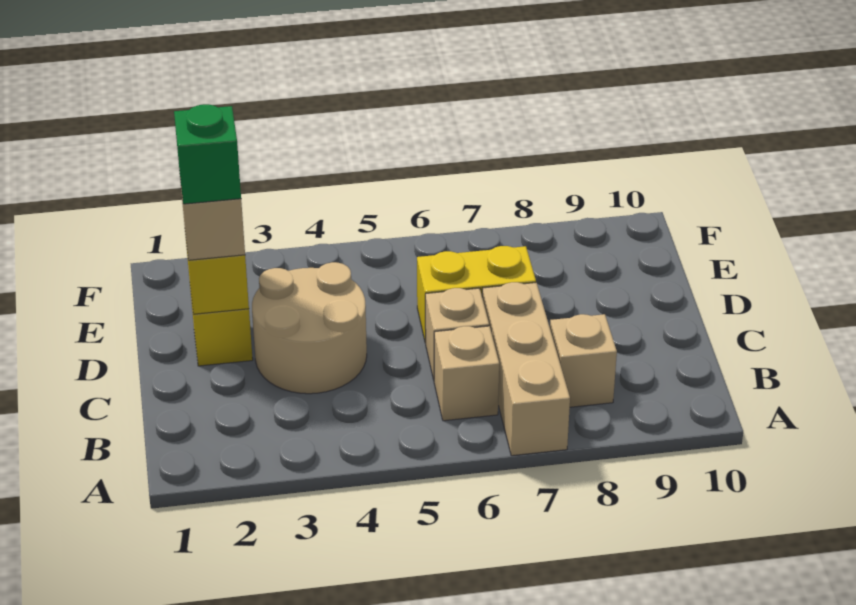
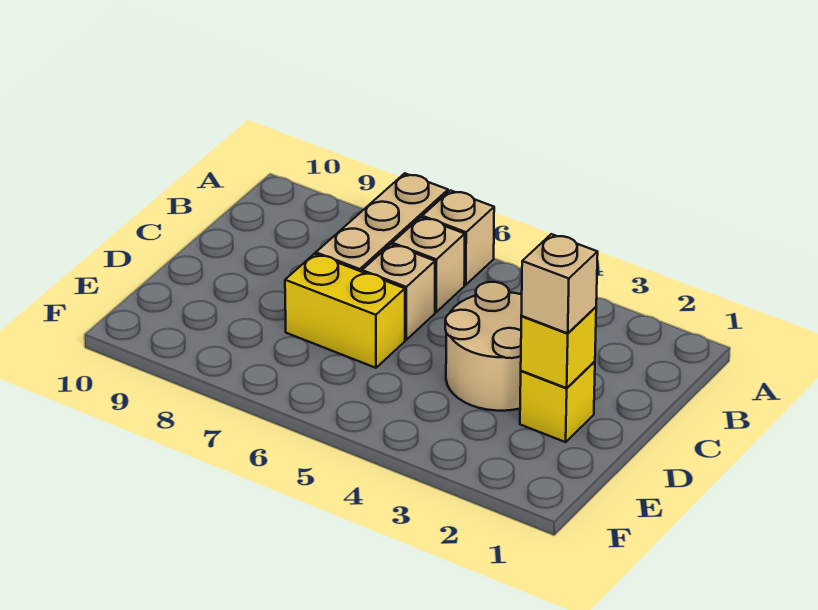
tan 1x1 brick [550,314,617,407] -> tan 1x1 brick moved to [422,191,494,285]
green 1x1 brick [174,104,241,204] -> none

